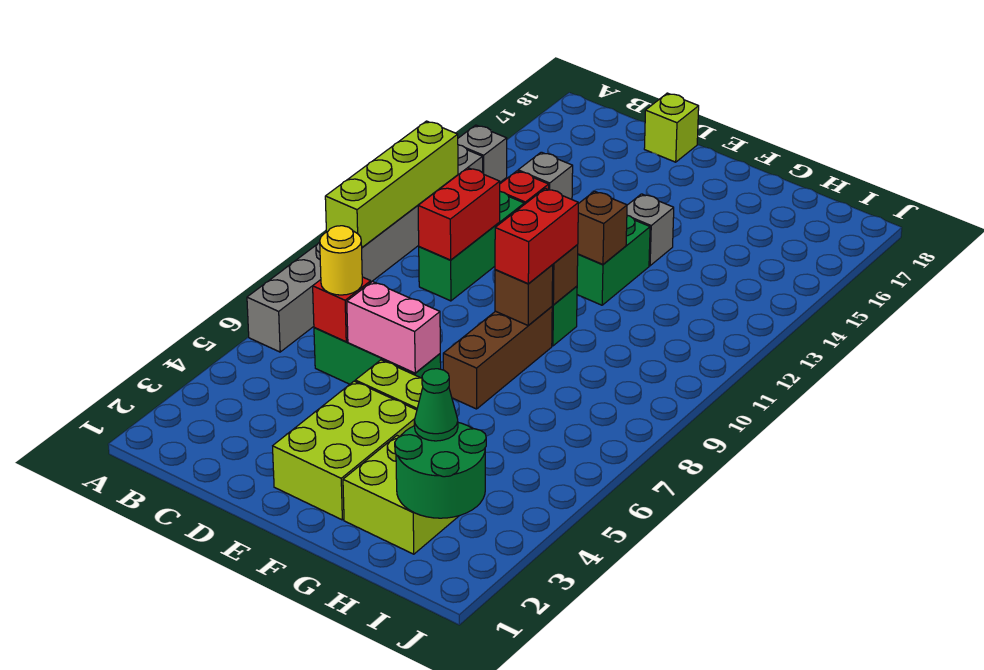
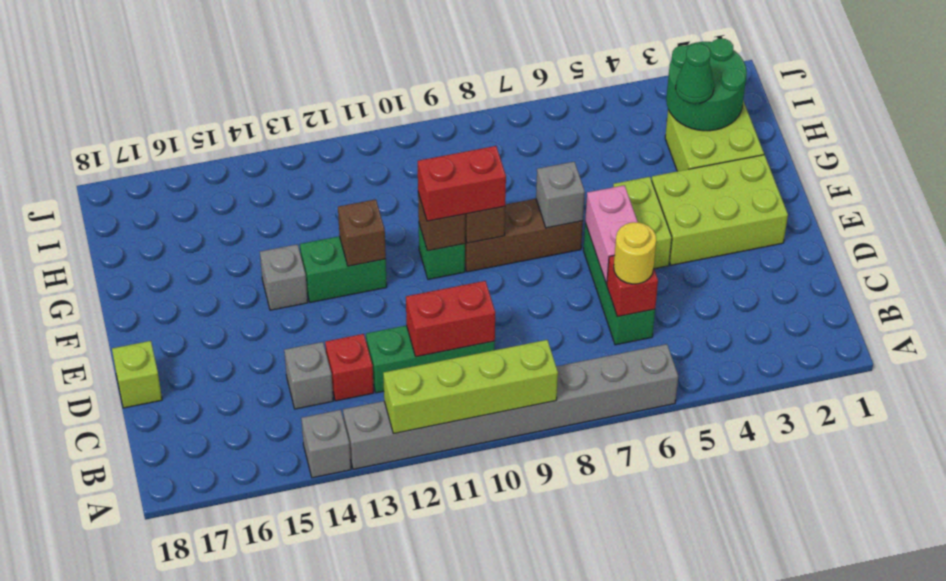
none -> grey 1x1 brick [536,162,585,228]

